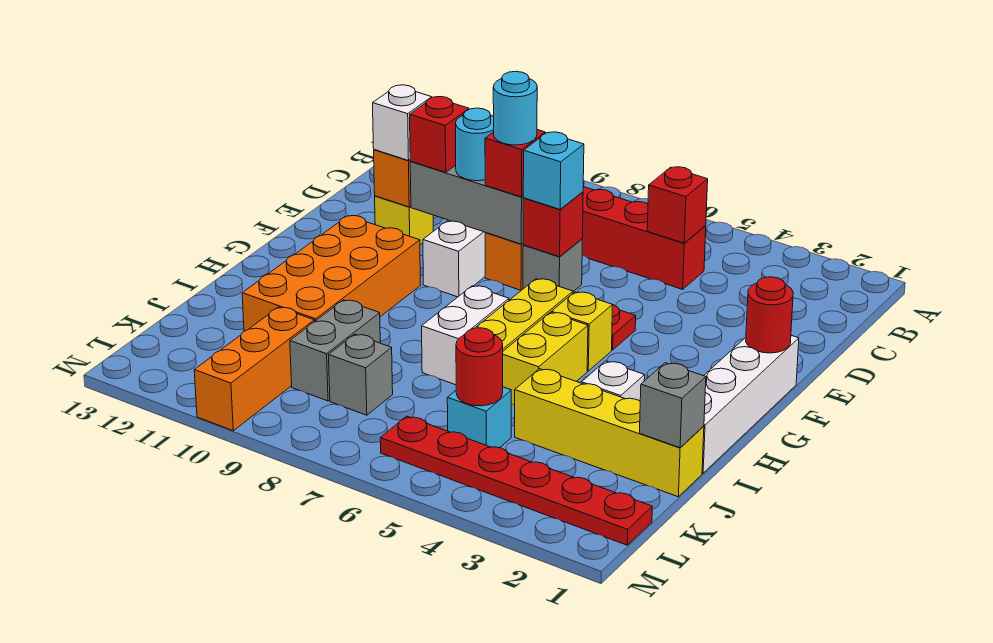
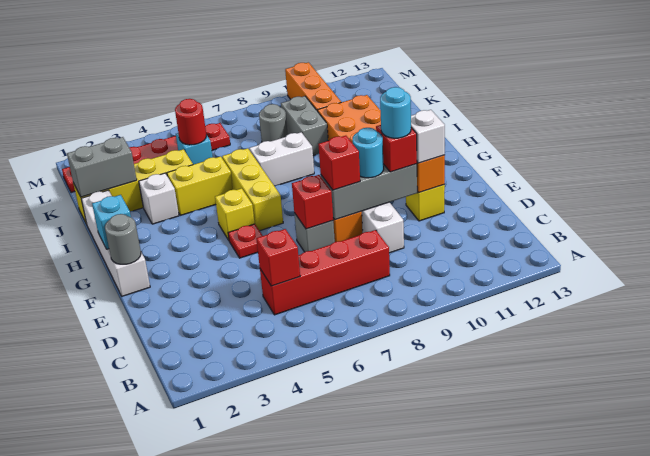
cyan 1x1 brick [523,132,584,209] -> cyan 1x1 brick moved to [92,195,131,249]
cyan 1x1 round brick [493,71,537,145] -> cyan 1x1 round brick moved to [380,87,411,138]
red 1x1 round brick [746,277,793,353] -> grey 1x1 round brick [105,214,141,264]
yellow 1x2 brick [503,312,588,405] -> yellow 1x2 brick turned to [167,156,233,215]
white 1x2 brick [422,286,509,385] -> white 1x2 brick turned to [249,132,314,186]
grey 1x1 brick [640,363,706,448] -> grey 1x2 brick [67,137,137,197]
grey 1x1 brick [329,334,393,415] -> grey 1x1 round brick [259,104,288,142]

